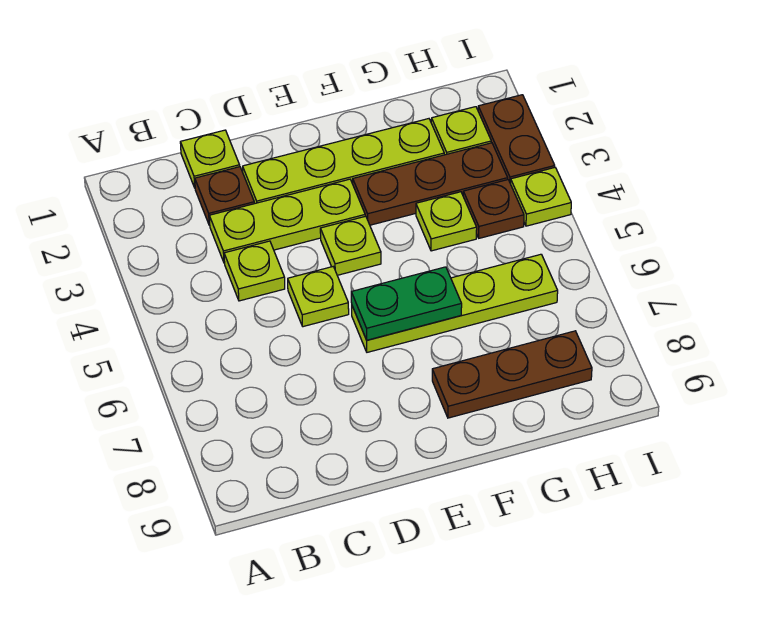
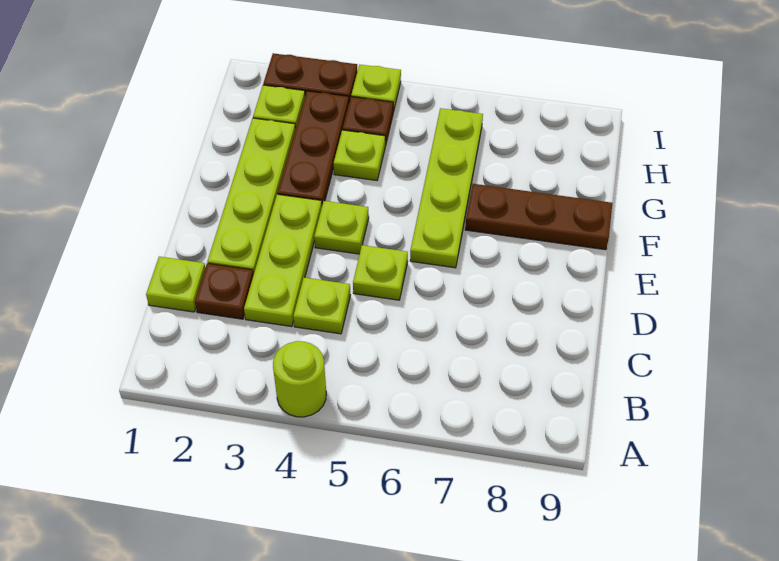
none -> lime 1x1 round brick [273,341,326,417]
green 1x2 plate [351,267,462,340] -> none
brown 1x3 plate [432,331,592,418] -> brown 1x3 plate turned to [465,184,612,250]

